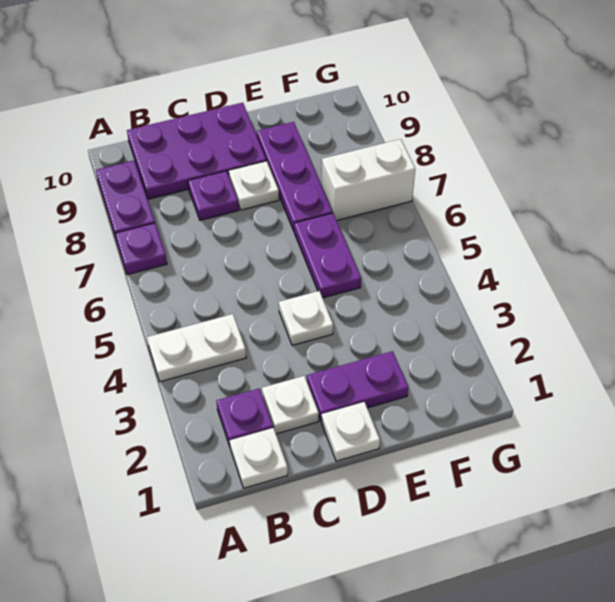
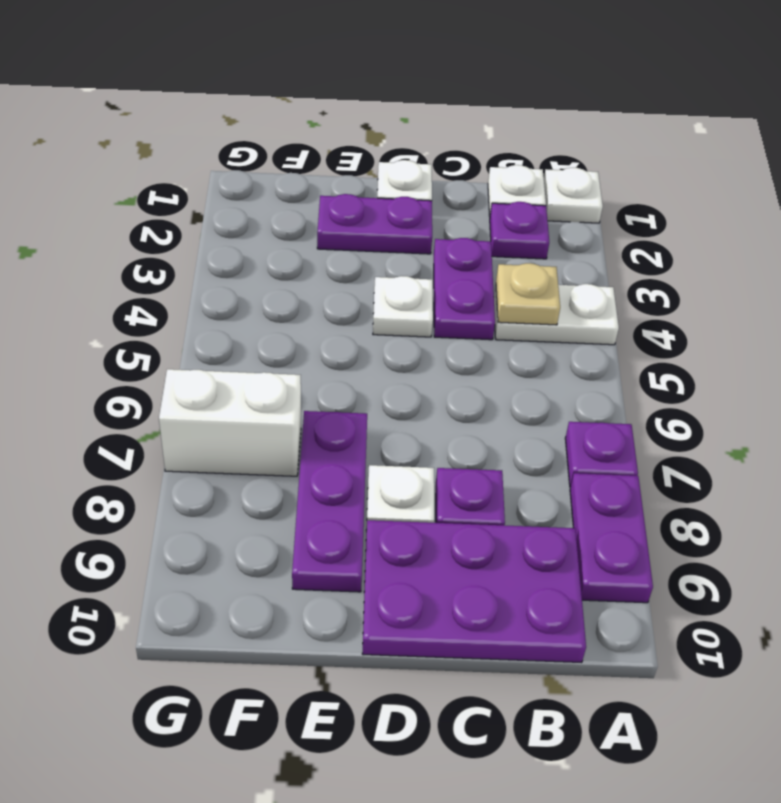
none -> tan 1x1 plate [496,263,560,325]
white 1x1 plate [262,376,319,434] -> white 1x1 plate moved to [544,168,603,223]
purple 1x2 plate [294,213,361,298] -> purple 1x2 plate moved to [434,238,495,340]

